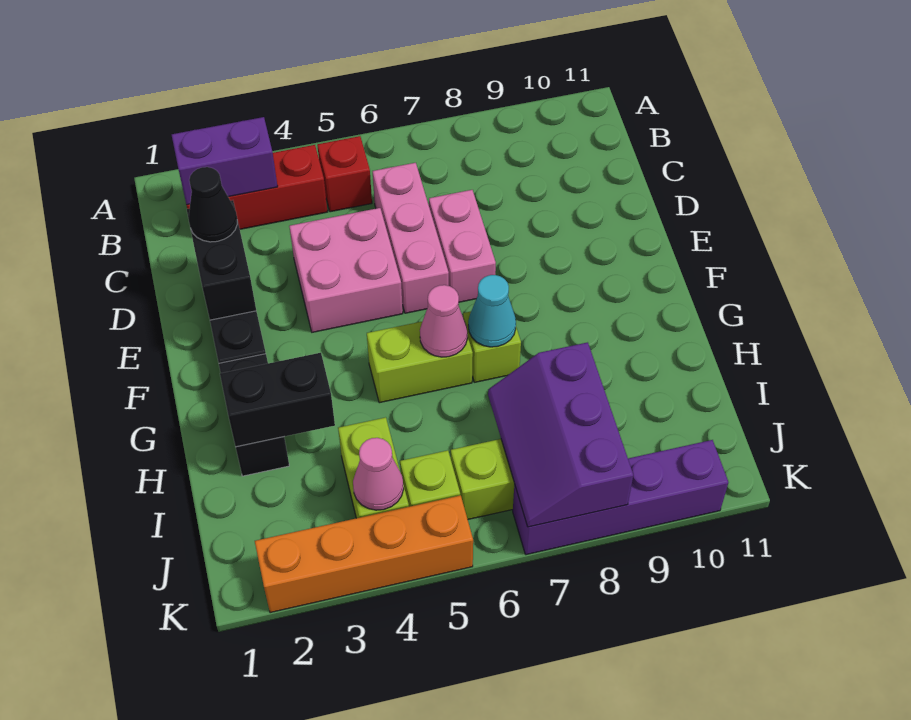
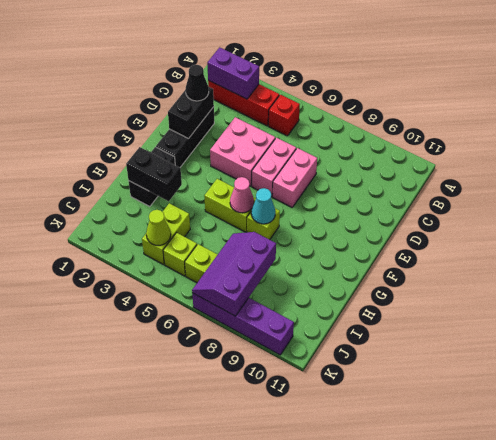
pink 1x3 brick [373,163,449,313] -> pink 1x2 brick [252,138,296,197]
pink 1x1 cone [353,438,404,510] -> lime 1x1 cone [146,210,171,245]
orange 1x4 brick [255,495,473,613] -> none

